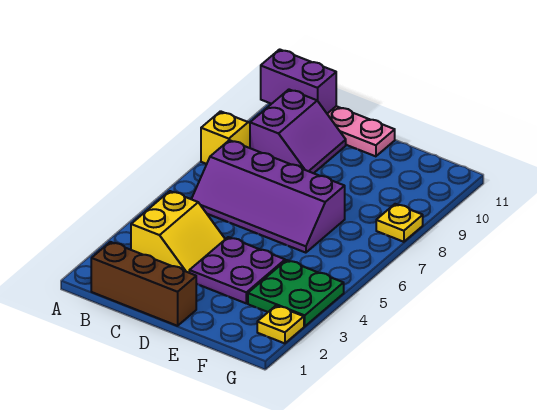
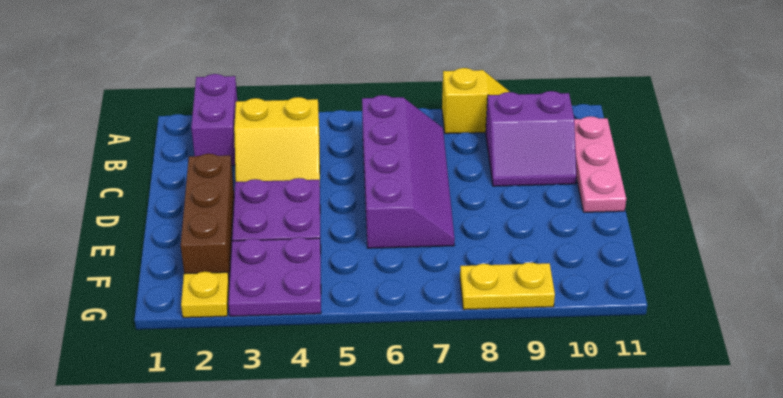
purple 1x2 brick [261,49,336,114] -> purple 1x2 brick moved to [191,74,237,166]
brown 1x3 brick [91,242,196,326] -> brown 1x3 brick moved to [181,154,234,279]
purple 2x4 slope [192,140,345,253] -> purple 2x4 slope turned to [362,95,455,248]
green 2x2 plate [248,260,344,326] -> purple 2x2 plate [228,237,321,316]
yellow 1x1 plate [376,204,423,242] -> yellow 1x2 plate [460,262,555,310]

